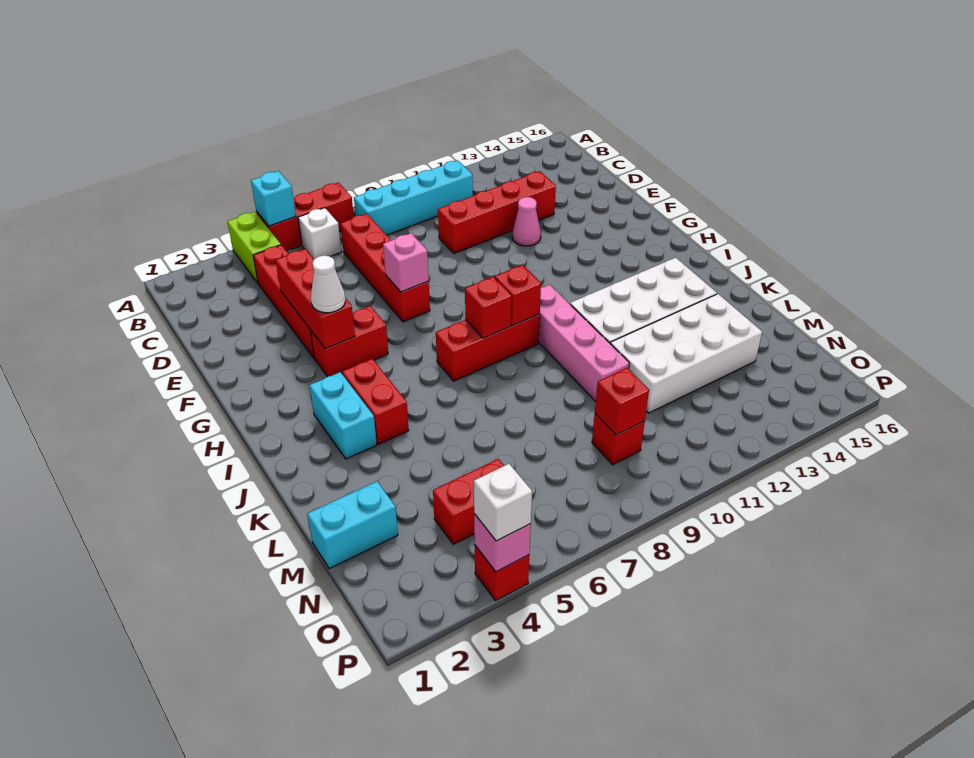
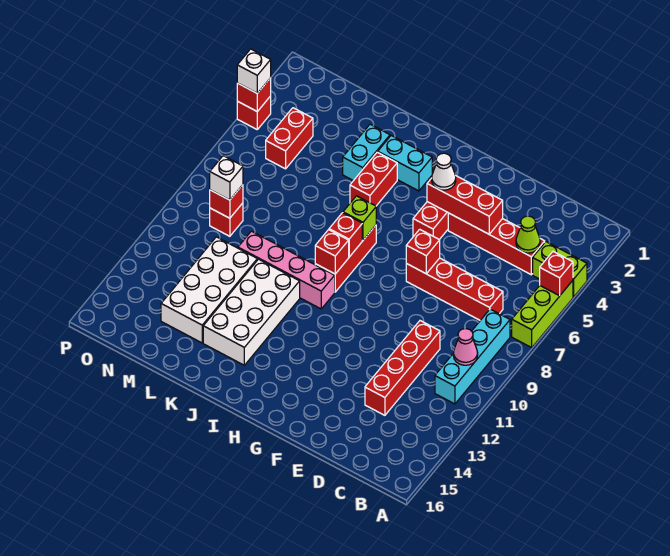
red 1x3 brick [256,182,354,251] -> lime 1x3 brick [512,281,573,348]
cyan 1x1 brick [251,171,296,226] -> red 1x1 brick [540,252,573,296]
white 1x1 brick [298,208,342,259] -> white 1x1 brick moved to [210,156,243,200]
none -> lime 1x1 cone [516,216,540,253]
pink 1x1 cone [512,197,541,246] -> pink 1x1 cone moved to [453,329,478,365]
pink 1x1 brick [383,233,429,292] -> red 1x1 brick [406,229,440,274]
red 1x2 brick [342,359,409,444] -> red 1x2 brick turned to [350,152,397,206]
none -> lime 1x1 brick [343,196,376,240]
cyan 1x2 brick [307,481,398,569] -> cyan 1x2 brick moved to [343,124,390,181]
pink 1x1 brick [474,514,531,572] -> red 1x1 brick [237,78,271,112]

